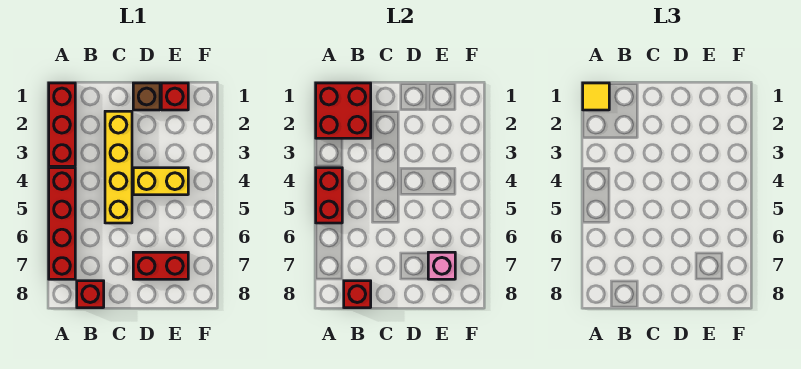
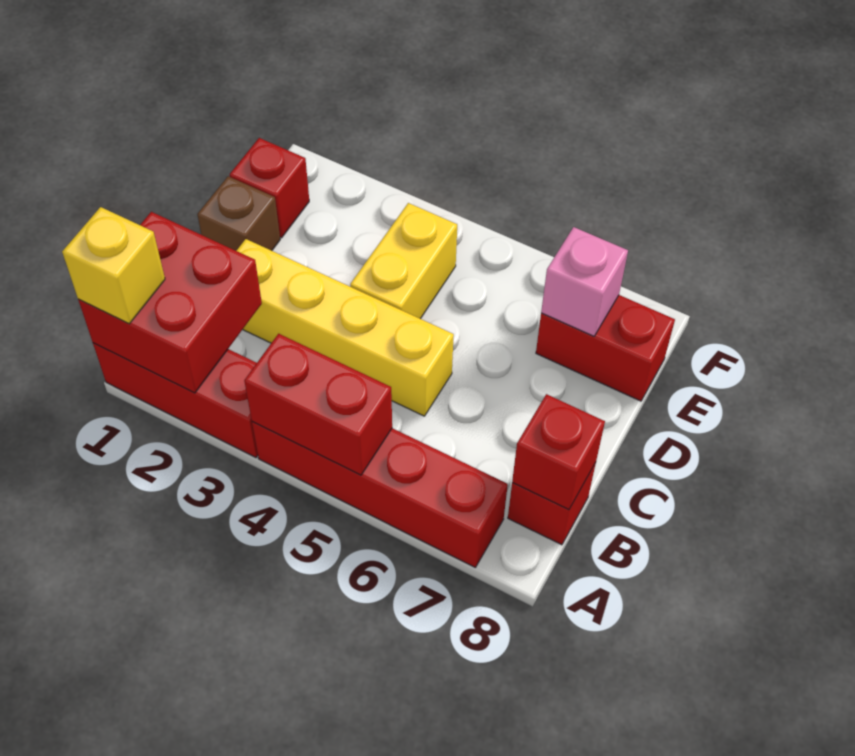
yellow 1x1 tile [583,83,609,110] -> yellow 1x1 brick [62,207,165,324]
red 1x2 brick [133,252,188,279] -> red 1x2 brick turned to [536,295,675,401]

